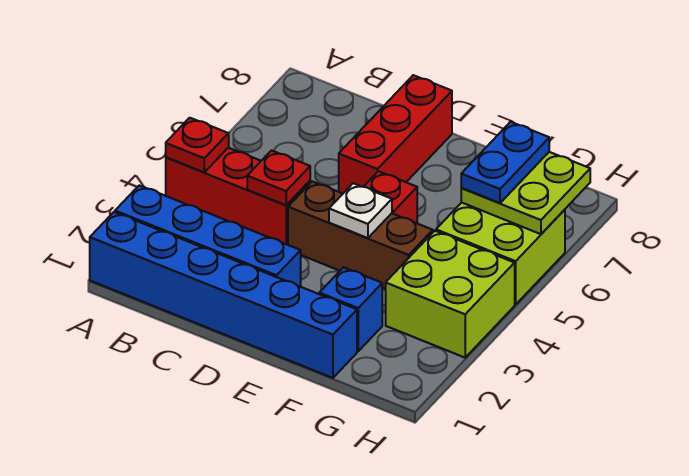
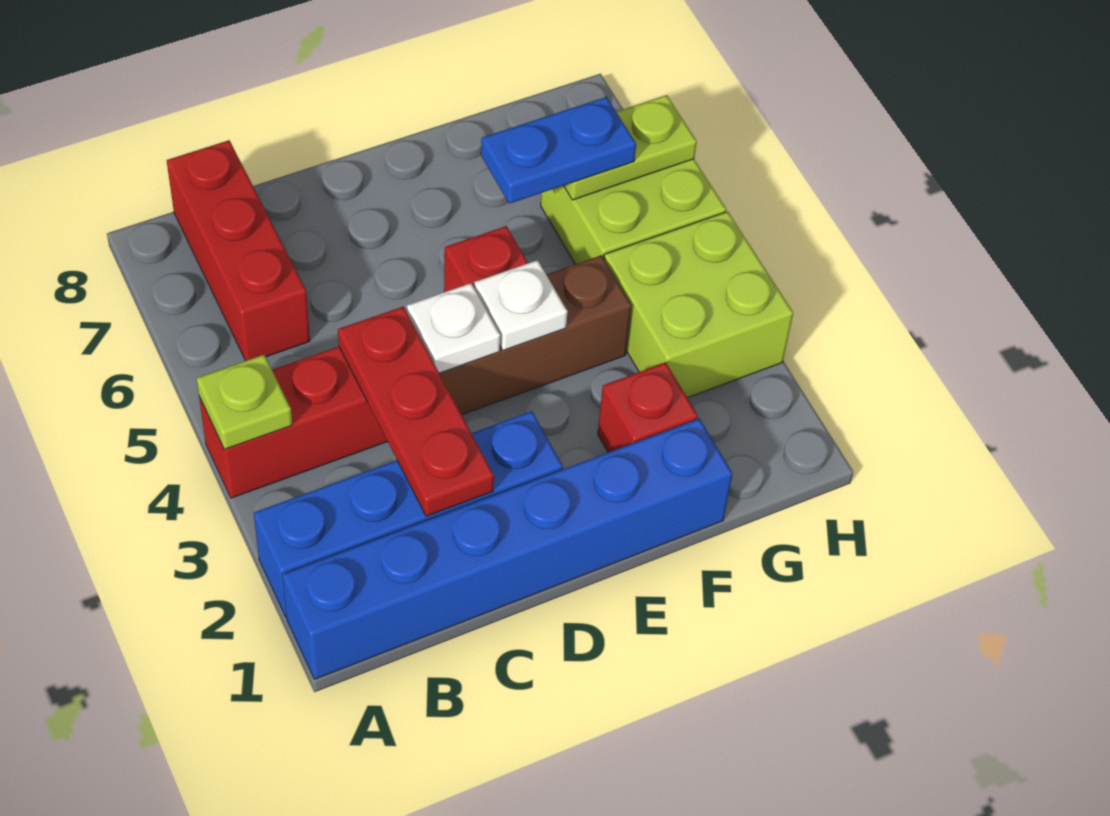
red 1x1 plate [166,118,229,172] -> lime 1x1 plate [197,355,292,449]
red 1x1 plate [247,151,310,205] -> red 1x3 plate [338,307,494,516]
none -> white 1x1 plate [407,283,500,373]
red 1x3 brick [339,75,452,194] -> red 1x3 brick moved to [167,140,310,361]
blue 1x1 brick [319,267,382,351] -> red 1x1 brick [598,362,698,452]
lime 2x2 plate [461,152,590,234] -> lime 1x2 plate [564,95,697,200]
blue 1x2 plate [461,122,549,203] -> blue 1x2 plate turned to [481,97,636,204]

